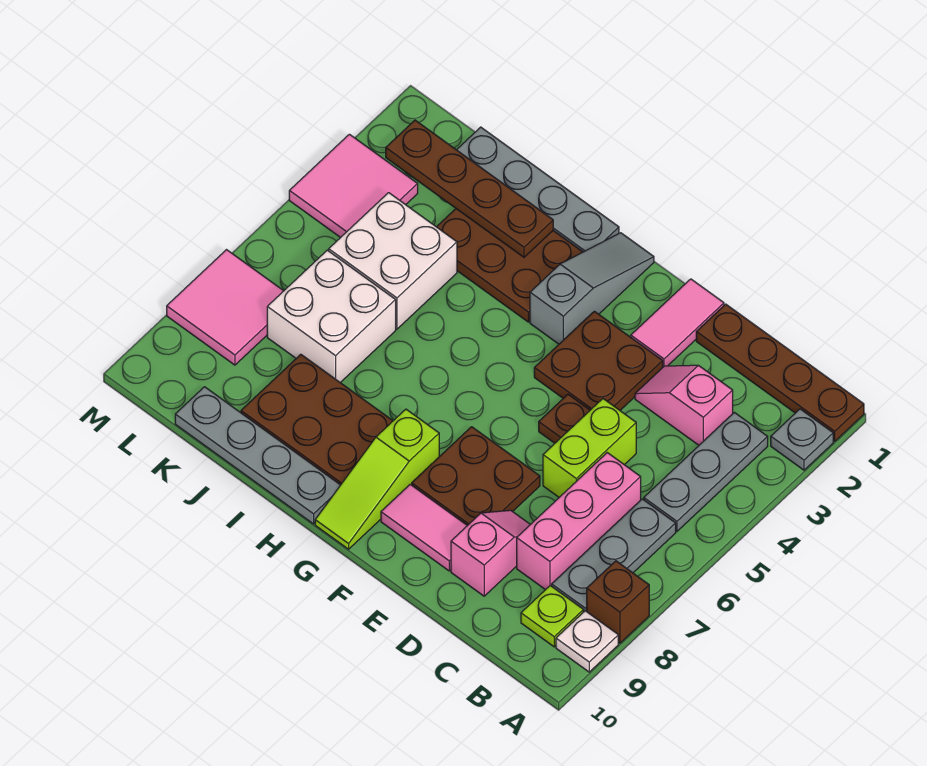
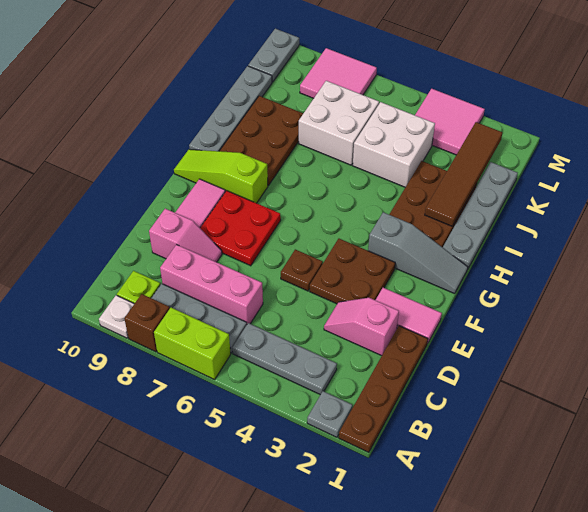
pink 1x2 slope [635,365,733,445] -> pink 1x2 slope turned to [324,298,399,356]
lime 1x2 brick [543,399,636,497] -> lime 1x2 brick moved to [154,308,231,379]
brown 2x2 plate [412,427,540,526] -> red 2x2 plate [200,191,281,266]
brown 1x4 plate [386,120,553,257] -> brown 1x4 tile [425,122,503,226]
none -> grey 1x2 plate [248,29,299,82]

